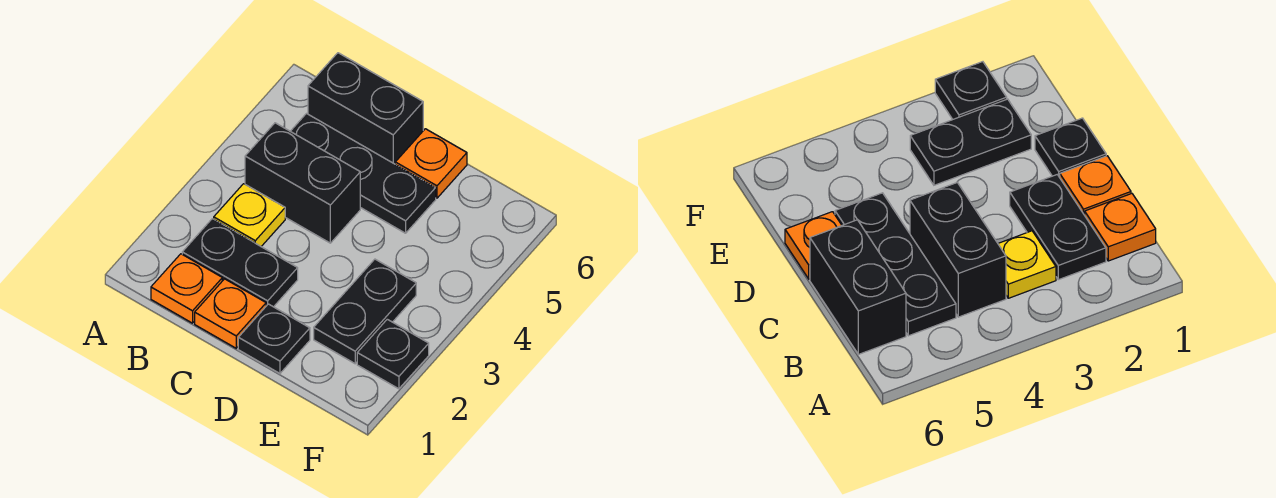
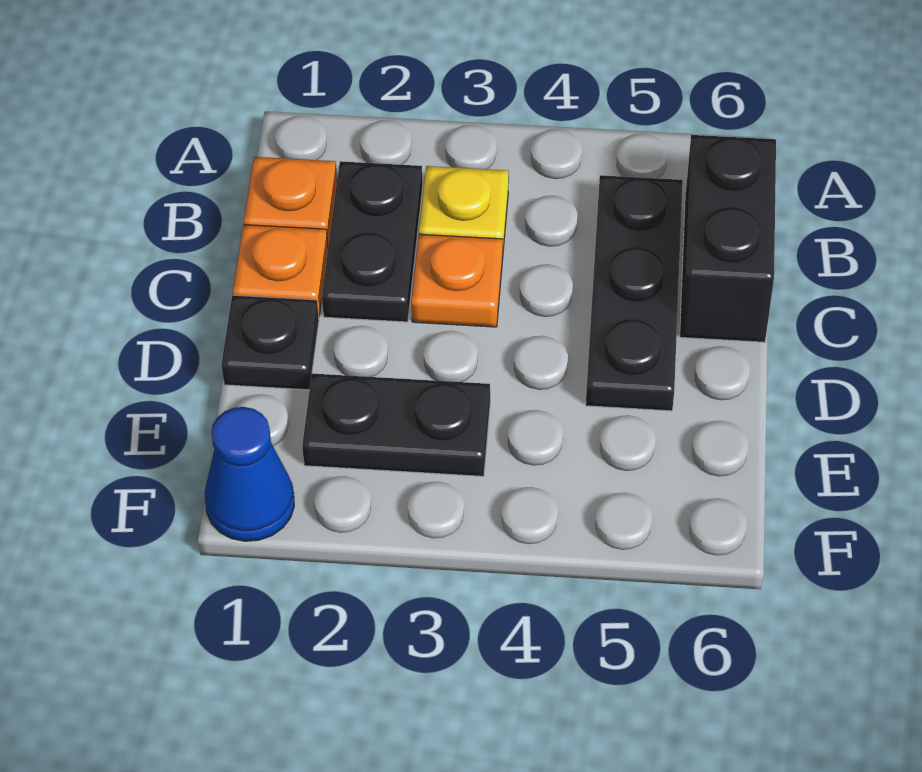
black 1x2 brick [245,123,360,243] -> none
orange 1x1 plate [395,129,467,198] -> orange 1x1 plate moved to [411,234,503,327]
none -> blue 1x1 cone [205,407,294,541]
black 1x1 plate [357,319,429,389] -> none

